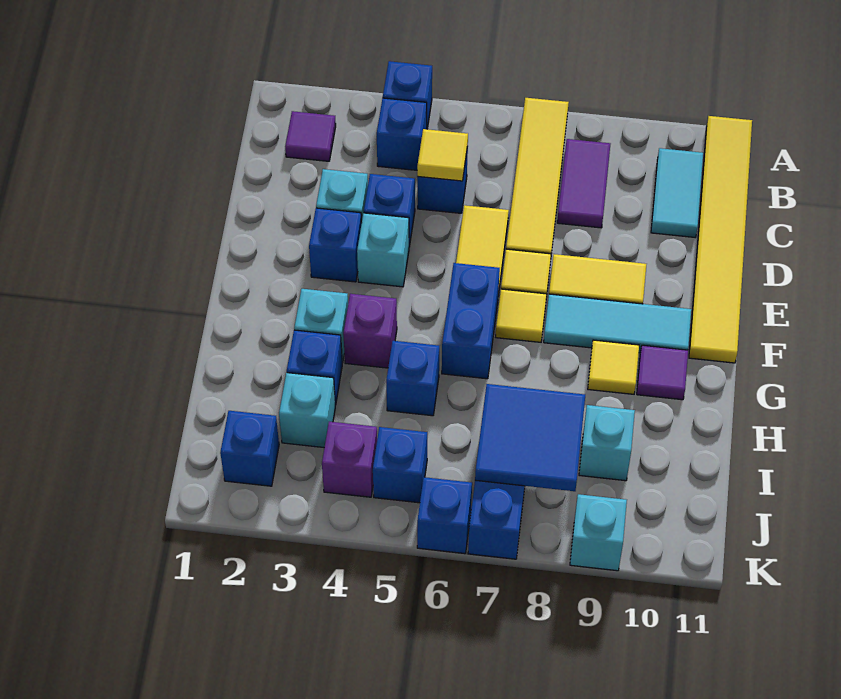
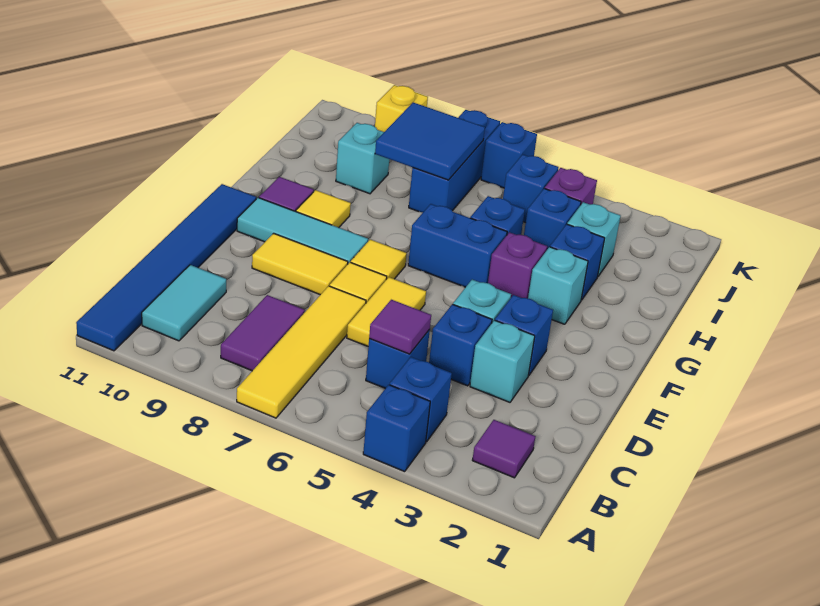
yellow 1x6 tile [689,116,752,363] -> blue 1x6 tile [76,184,256,351]
yellow 1x1 tile [417,129,468,181] -> purple 1x1 tile [369,300,431,354]
blue 1x2 brick [442,263,500,379] -> blue 1x2 brick turned to [408,204,507,287]
blue 1x1 brick [220,411,279,486] -> blue 1x1 brick moved to [524,188,581,249]
cyan 1x1 brick [570,494,627,571] -> yellow 1x1 brick [375,85,428,132]

